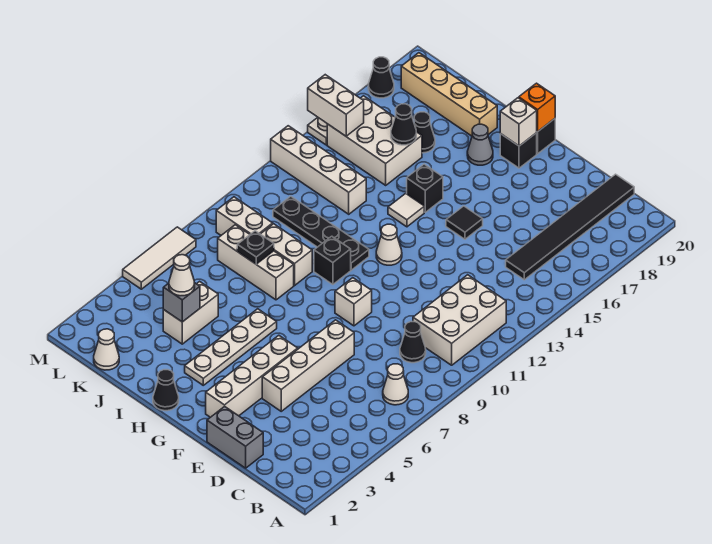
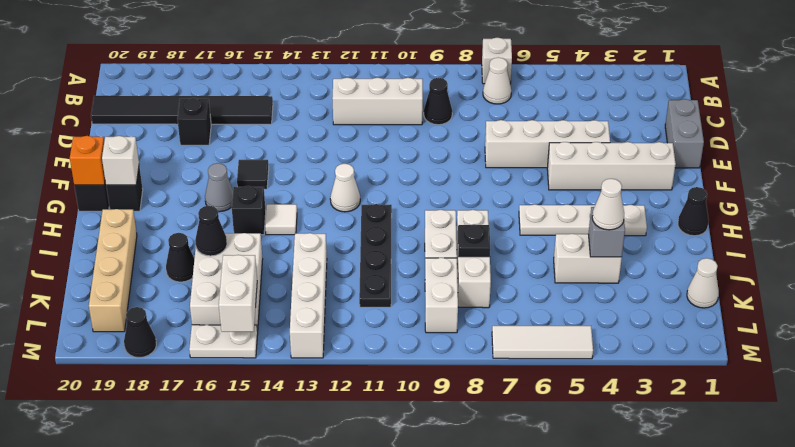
white 2x3 brick [413,275,506,365] -> white 1x3 brick [332,78,423,125]
white 1x1 brick [335,278,372,326] -> white 1x1 brick moved to [482,38,512,84]
black 1x1 brick [314,236,351,284] -> black 1x1 brick moved to [177,98,211,145]
grey 1x1 cone [467,124,493,165] -> grey 1x1 cone moved to [205,163,233,212]

